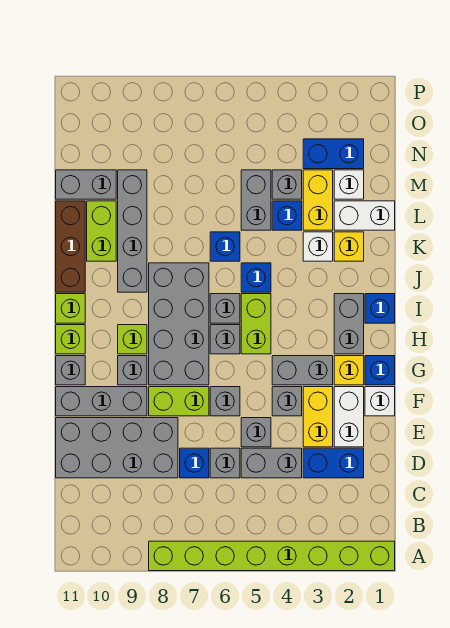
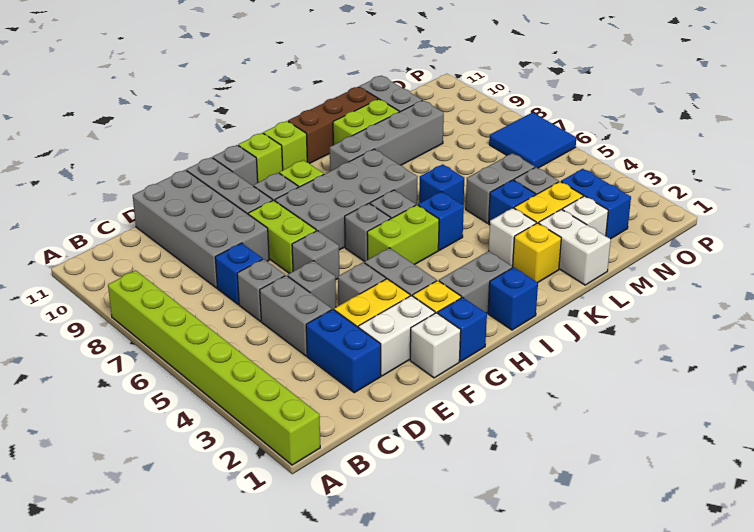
none -> blue 2x2 tile [489,112,576,168]

